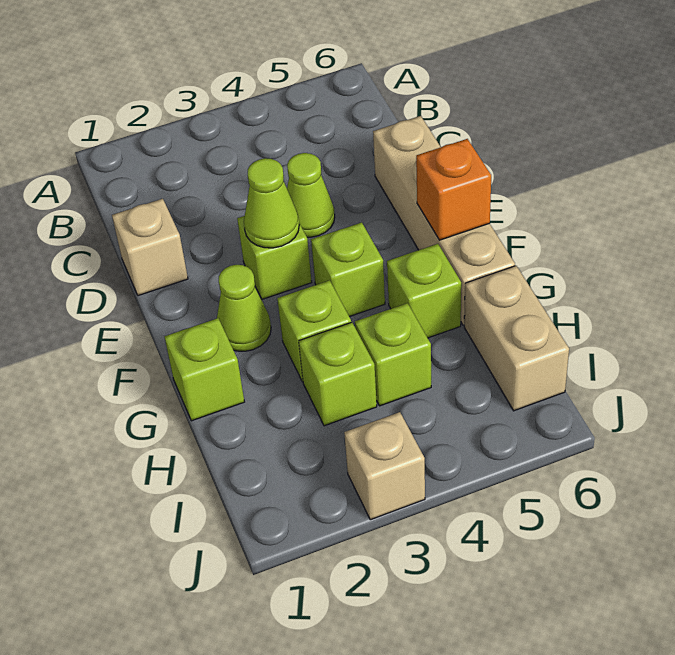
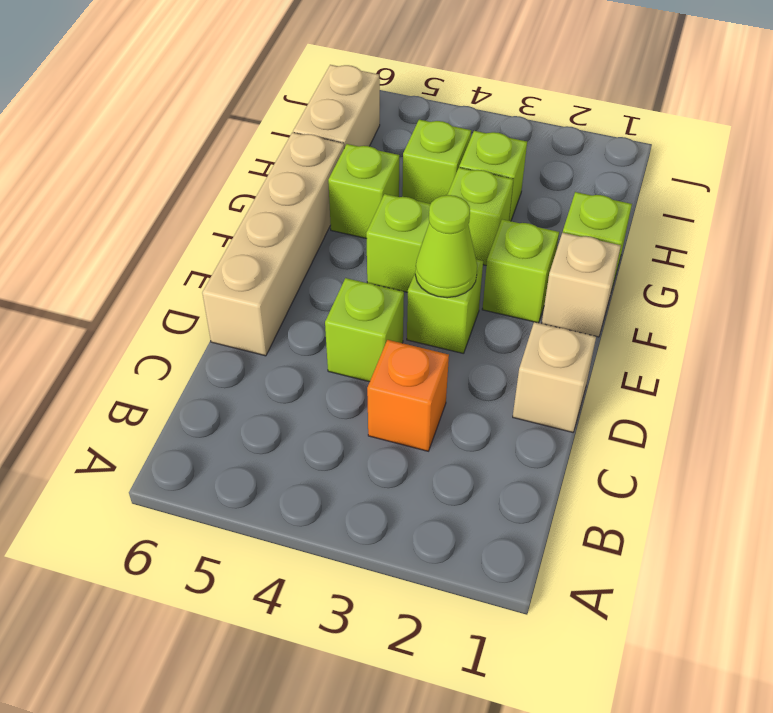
lime 1x1 cone [287,153,335,237] -> lime 1x1 brick [325,278,404,382]
lime 1x1 cone [217,265,271,351] -> lime 1x1 brick [482,220,559,323]
orange 1x1 brick [416,139,491,240] -> orange 1x1 brick moved to [367,340,449,451]
tan 1x1 brick [344,412,425,520] -> tan 1x1 brick moved to [542,233,621,337]

